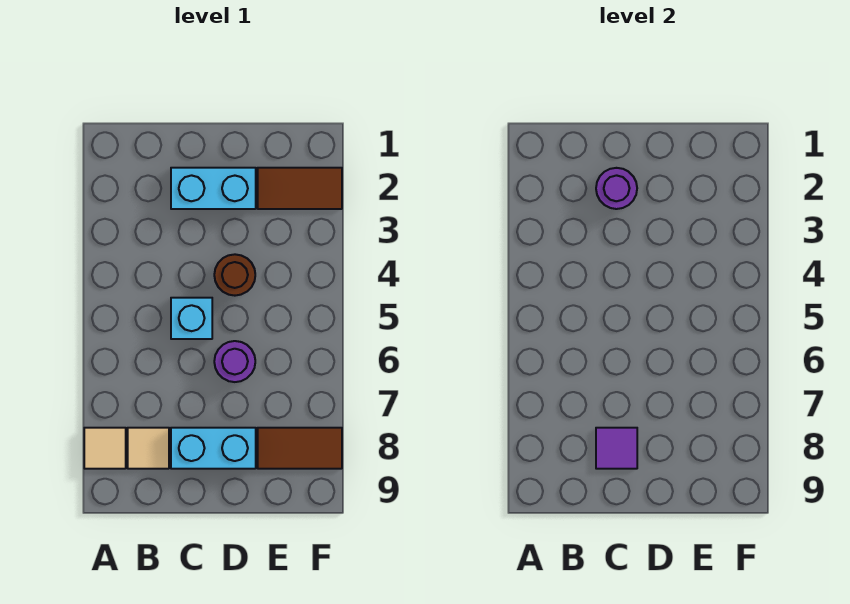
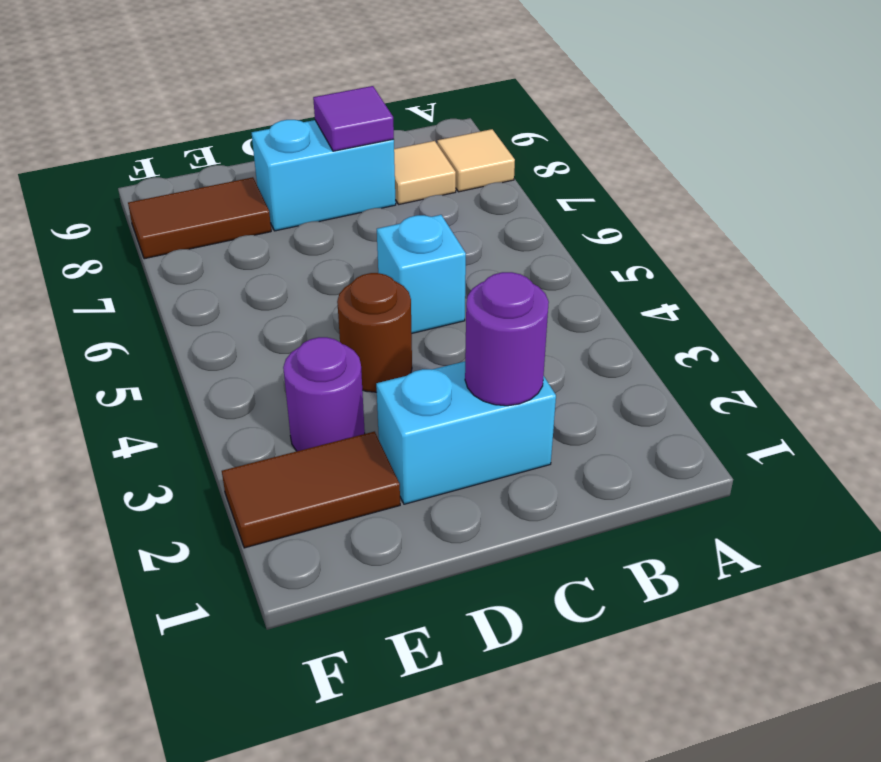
purple 1x1 round brick [214,341,255,382] -> purple 1x1 round brick moved to [283,337,365,451]

